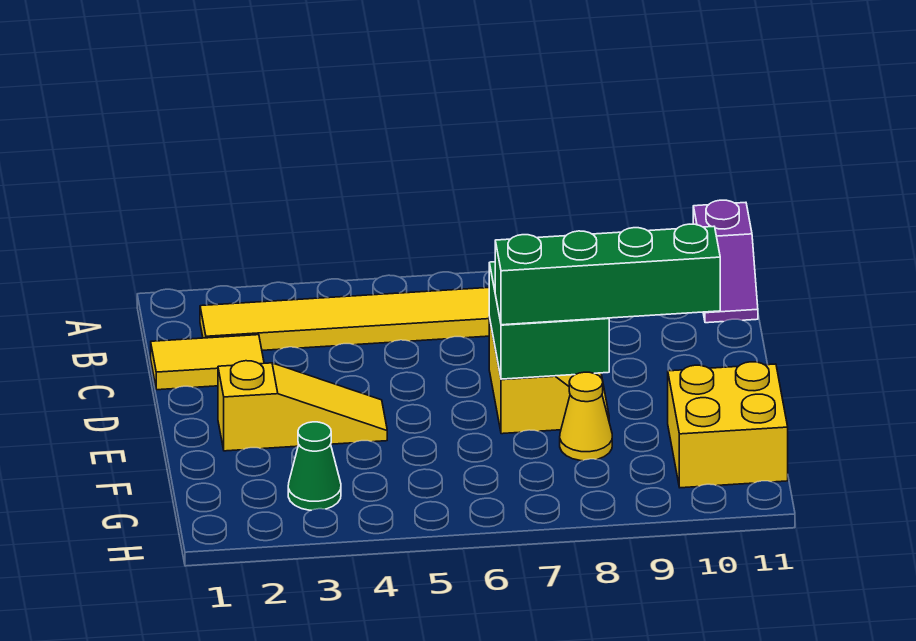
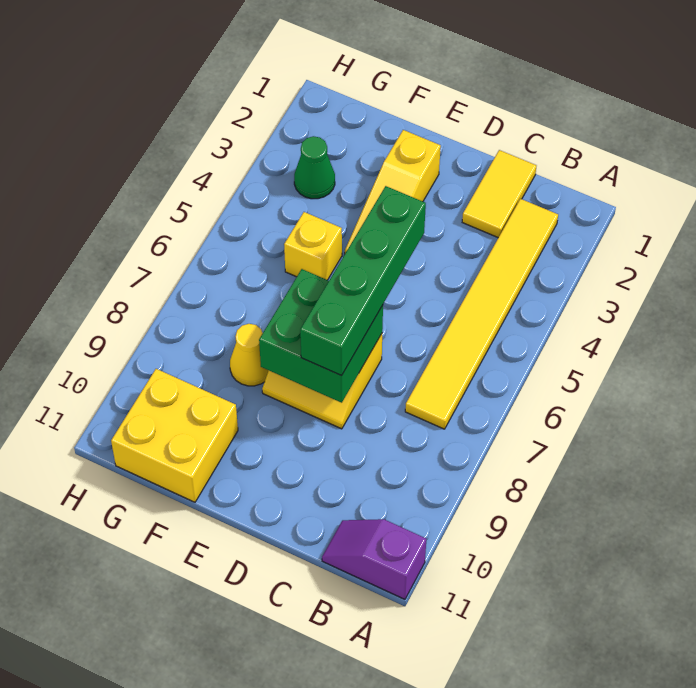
green 1x4 brick [495,224,720,325] -> green 1x4 brick moved to [300,186,426,376]
none -> yellow 1x1 brick [284,212,342,280]

